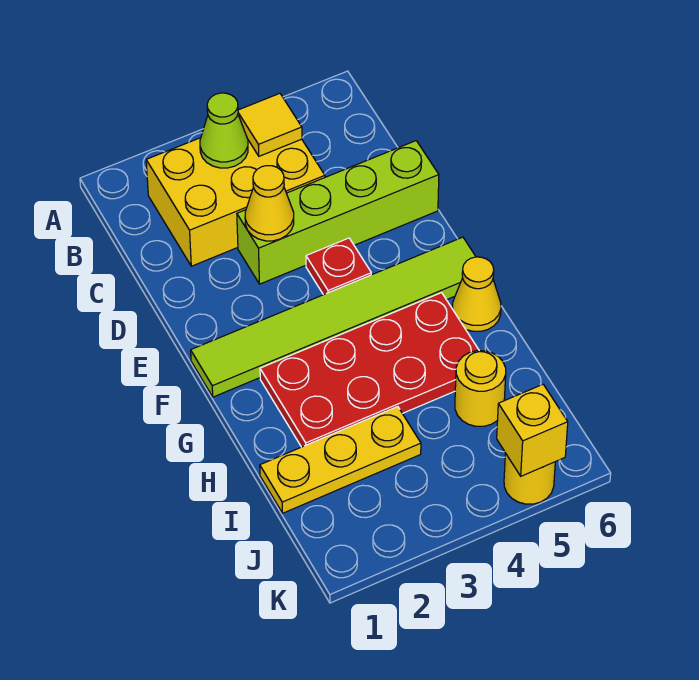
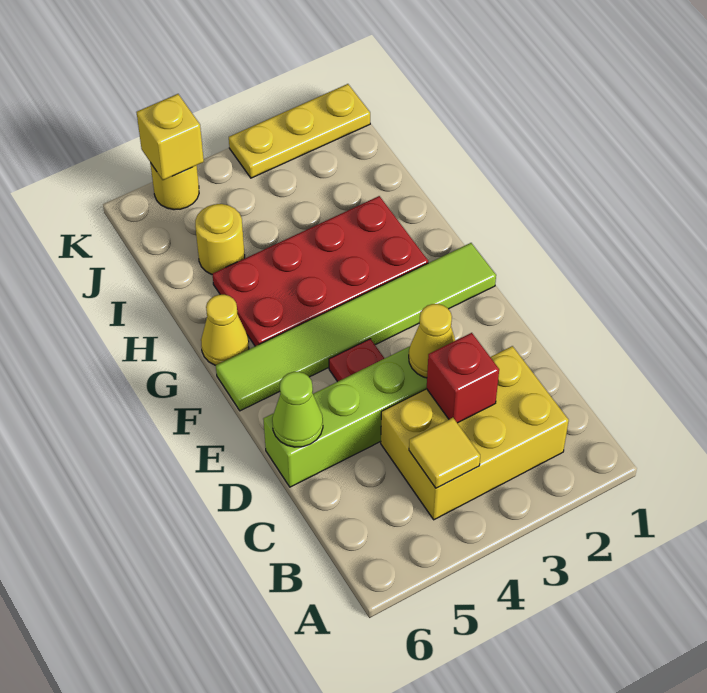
lime 1x1 cone [200,93,248,168] -> lime 1x1 cone moved to [272,372,323,447]
none -> red 1x1 brick [427,333,499,423]
yellow 1x3 plate [260,407,421,513] -> yellow 1x3 plate moved to [229,84,370,178]

